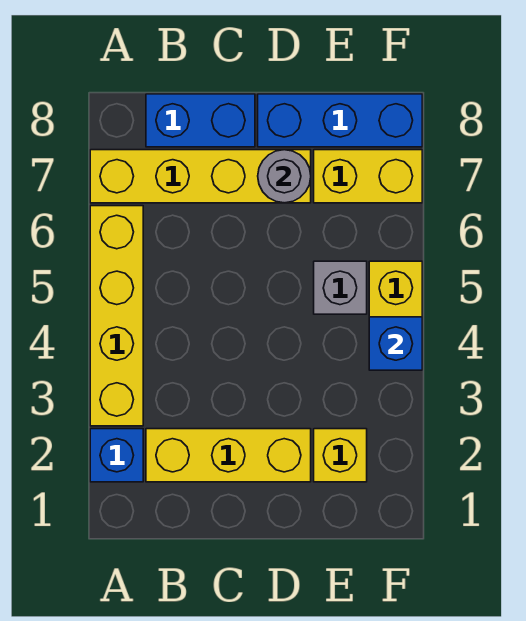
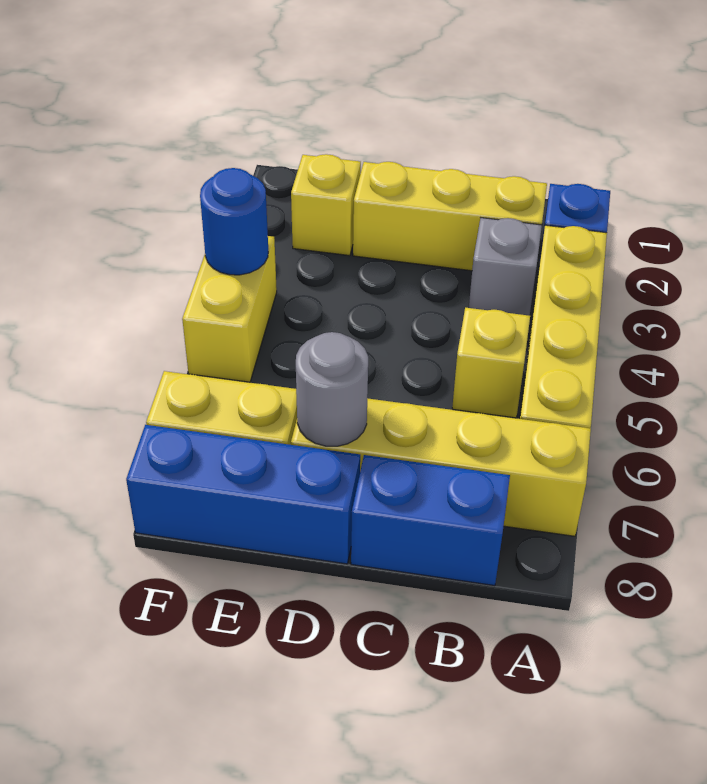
none -> yellow 1x1 brick [452,308,530,418]
grey 1x1 brick [314,261,367,314] -> grey 1x1 brick moved to [469,218,542,316]
blue 1x1 brick [369,317,422,370] -> blue 1x1 round brick [200,168,268,275]

